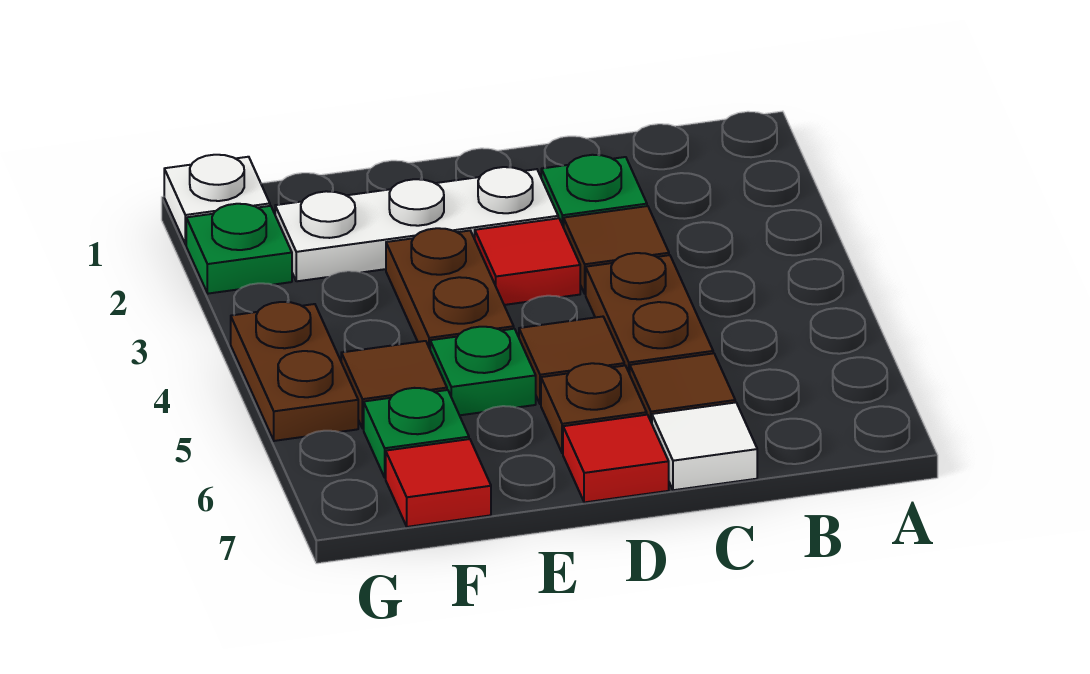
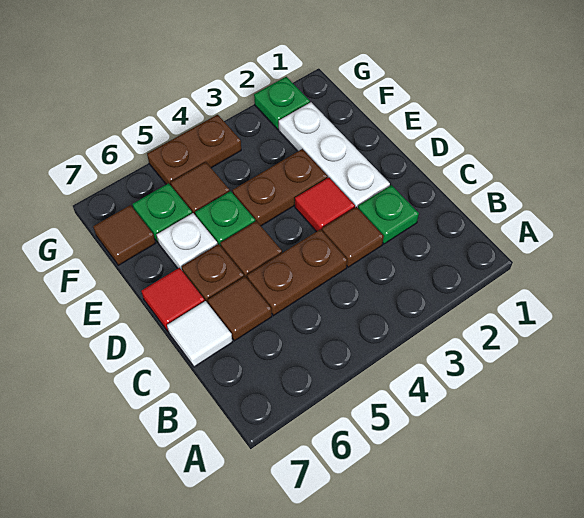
red 1x1 tile [386,439,491,527] -> brown 1x1 tile [93,205,155,265]
white 1x1 plate [164,155,270,245] -> white 1x1 plate moved to [157,213,218,270]

